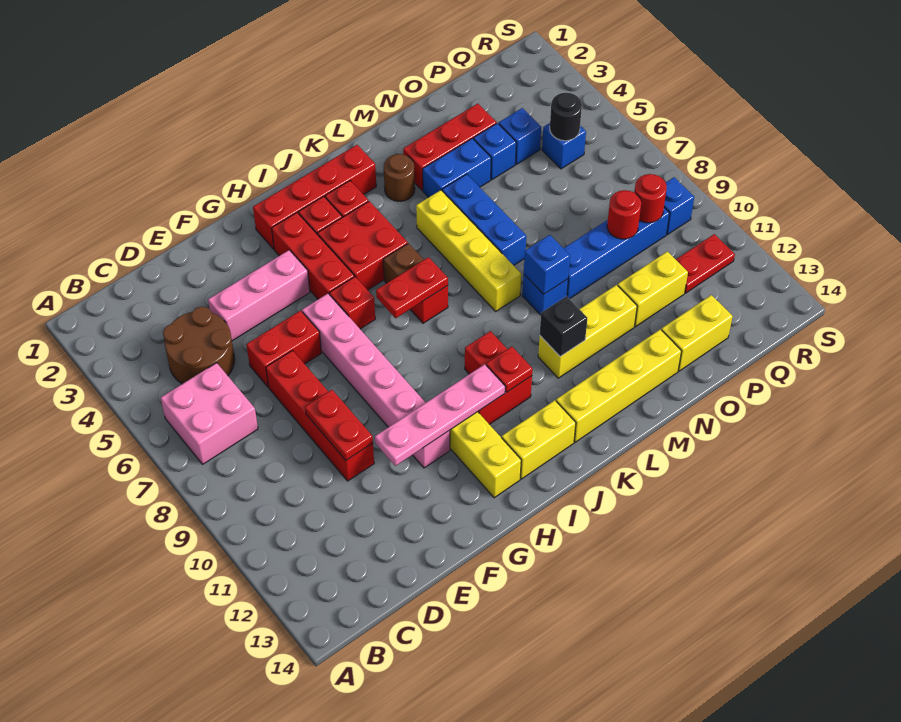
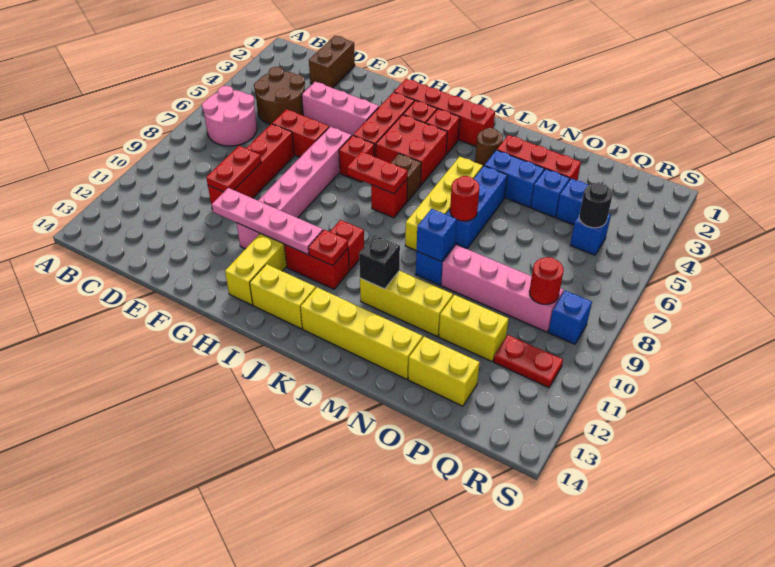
pink 2x2 brick [161,363,258,464] -> pink 2x2 round brick [202,86,257,146]
none -> brown 1x2 brick [309,36,355,88]
blue 1x4 brick [564,208,670,299] -> pink 1x4 brick [441,245,563,332]
red 1x1 round brick [607,190,641,239] -> red 1x1 round brick moved to [450,176,479,221]

